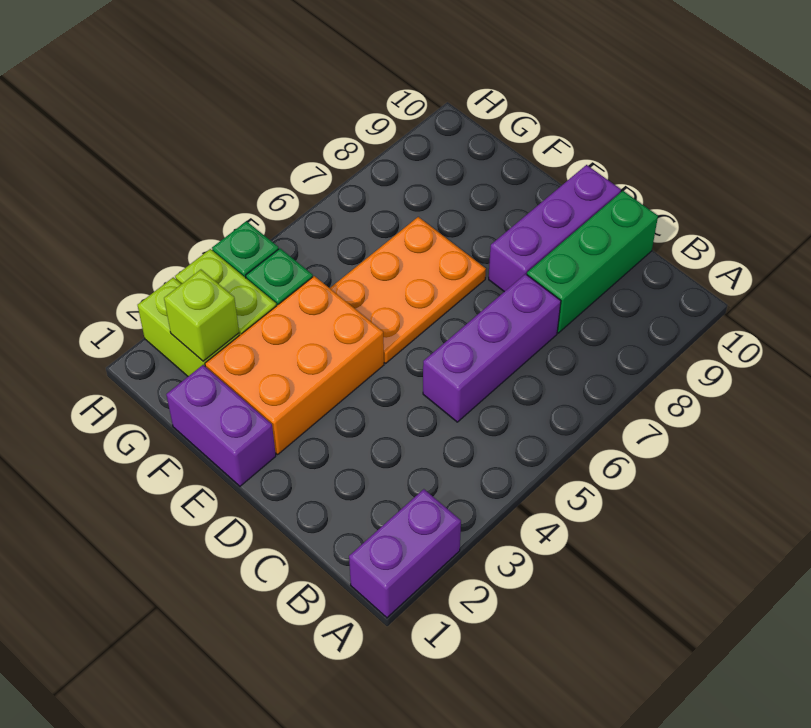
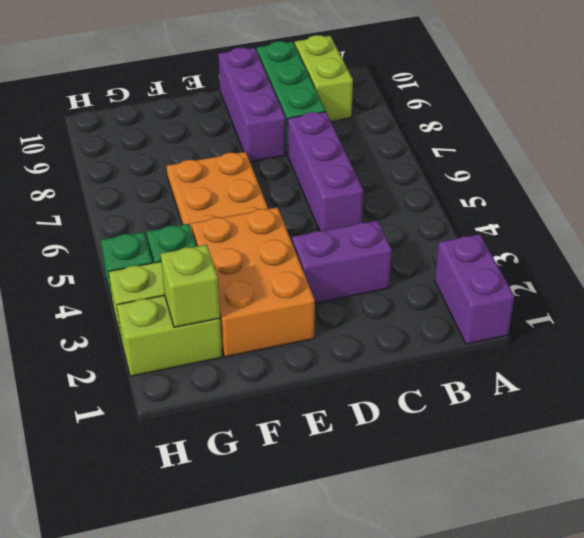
none -> lime 1x2 brick [295,35,353,121]
purple 1x2 brick [166,365,276,486] -> purple 1x2 brick moved to [292,221,392,303]

